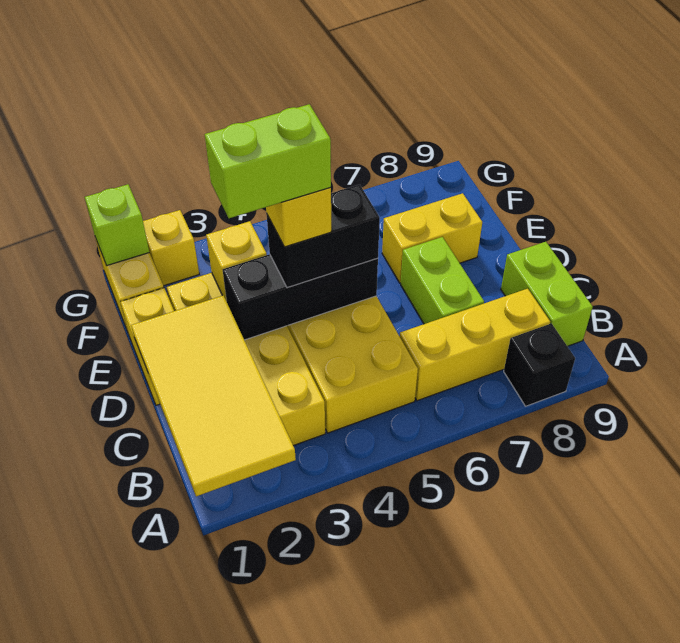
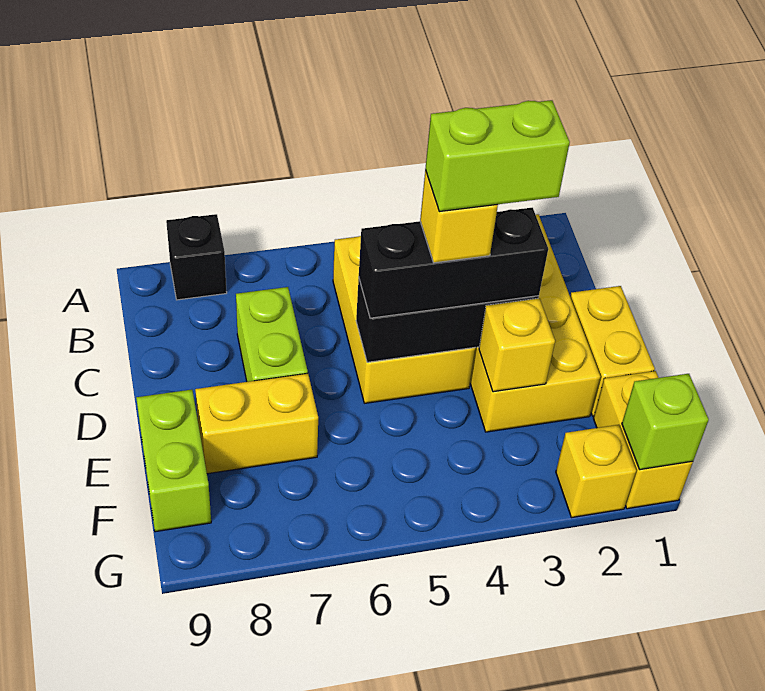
yellow 2x4 tile [131,296,296,496] -> none
yellow 1x3 brick [400,289,550,401] -> none
lime 1x2 brick [501,242,593,346] -> lime 1x2 brick moved to [136,390,211,532]
black 1x2 brick [267,185,380,288] -> black 1x3 brick [359,208,548,318]

